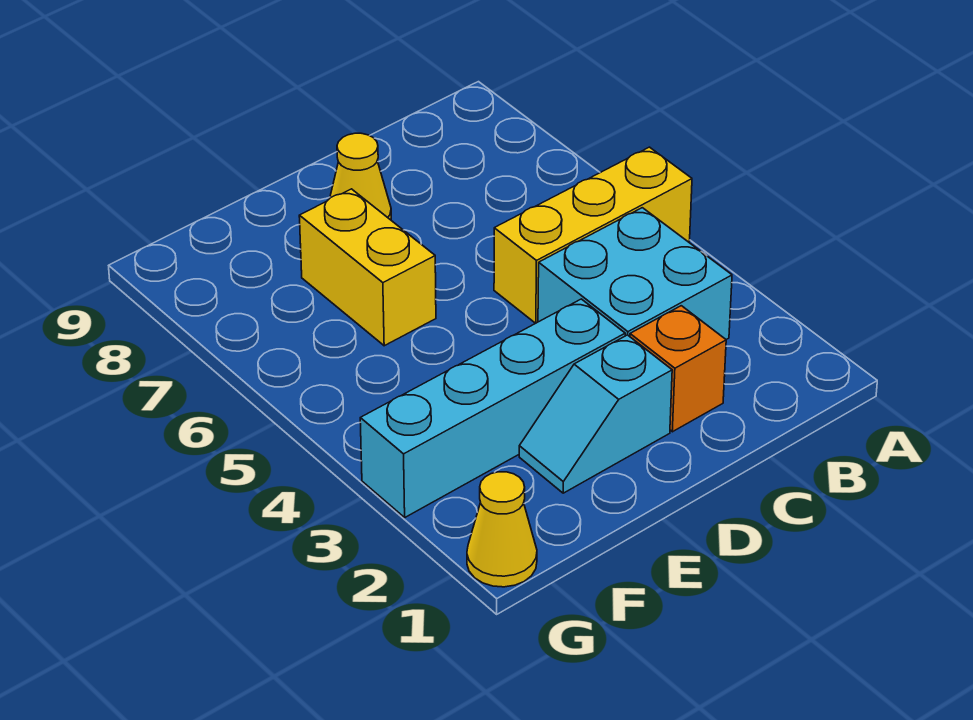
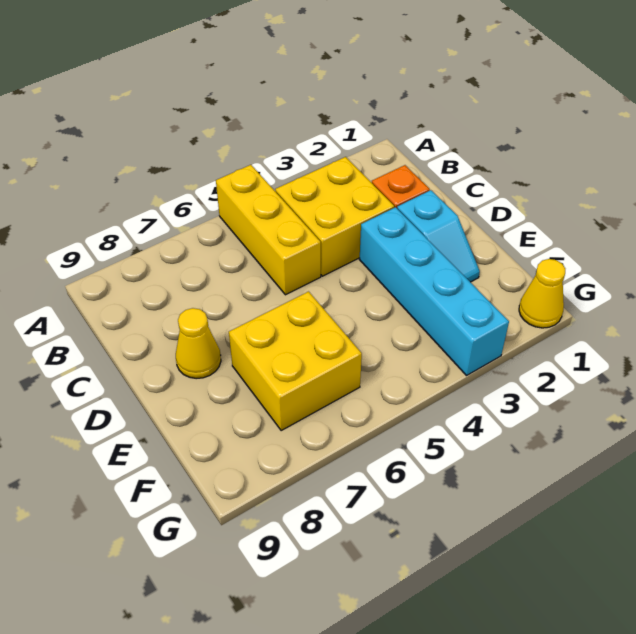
cyan 2x2 brick [538,208,732,339] -> yellow 2x2 brick [275,157,394,276]
yellow 1x2 brick [299,189,436,346] -> yellow 2x2 brick [229,292,362,430]

